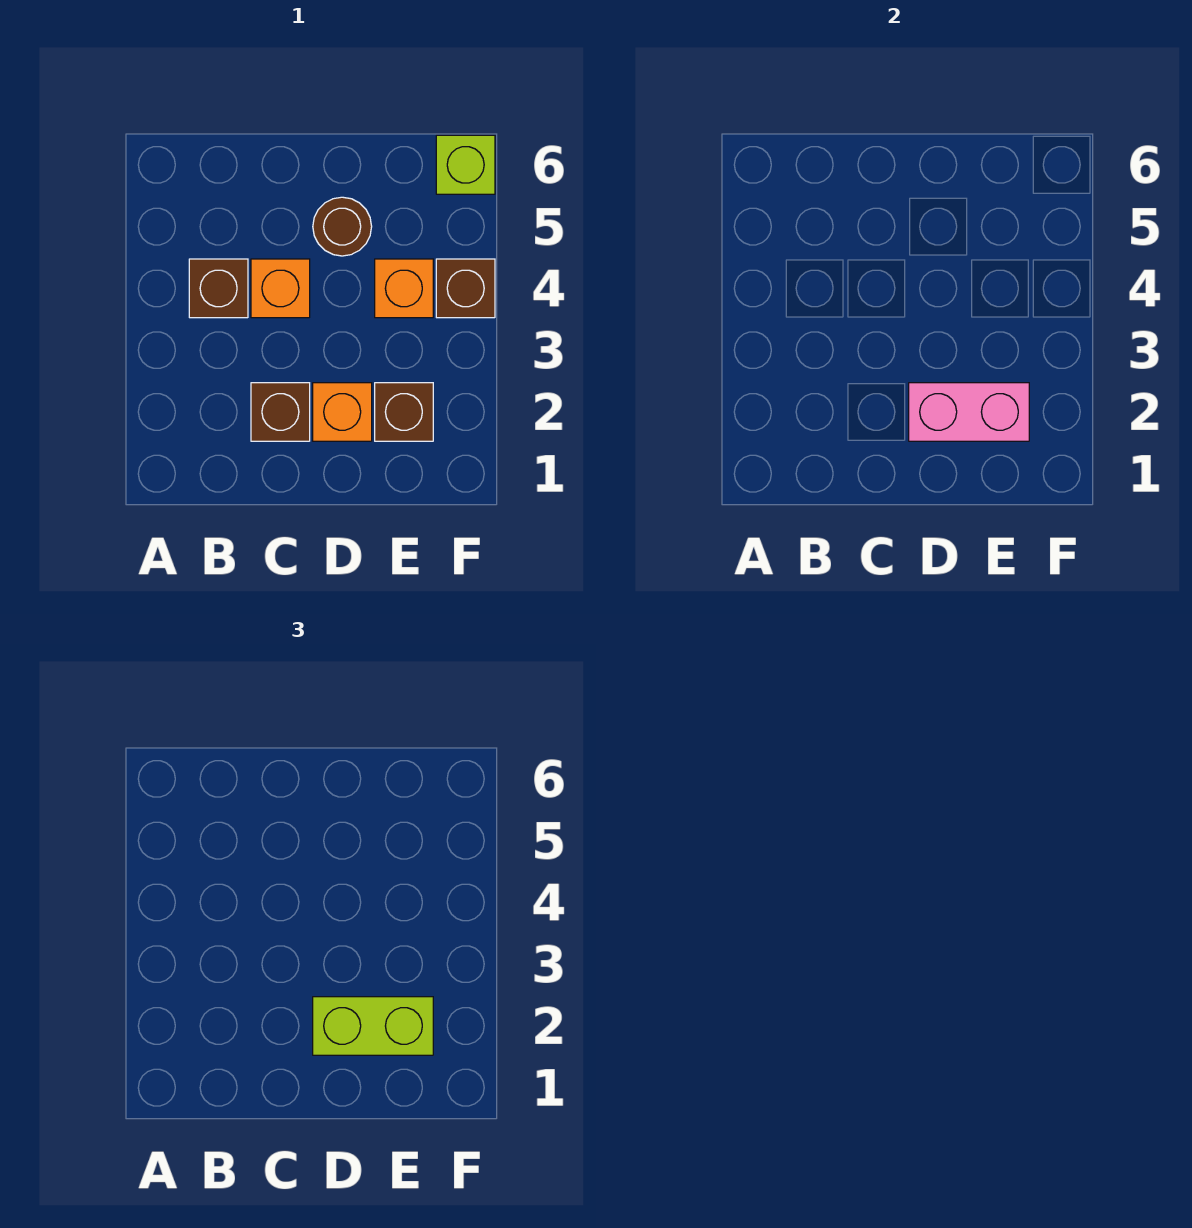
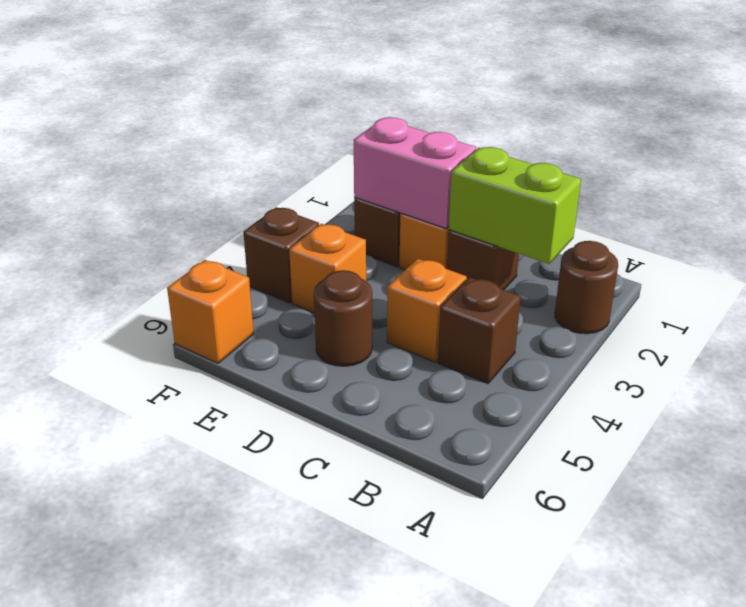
none -> brown 1x1 round brick [555,241,618,334]
lime 1x2 brick [313,997,433,1055] -> lime 1x2 brick moved to [449,147,581,264]
lime 1x1 brick [436,135,495,194] -> orange 1x1 brick [167,260,254,363]

